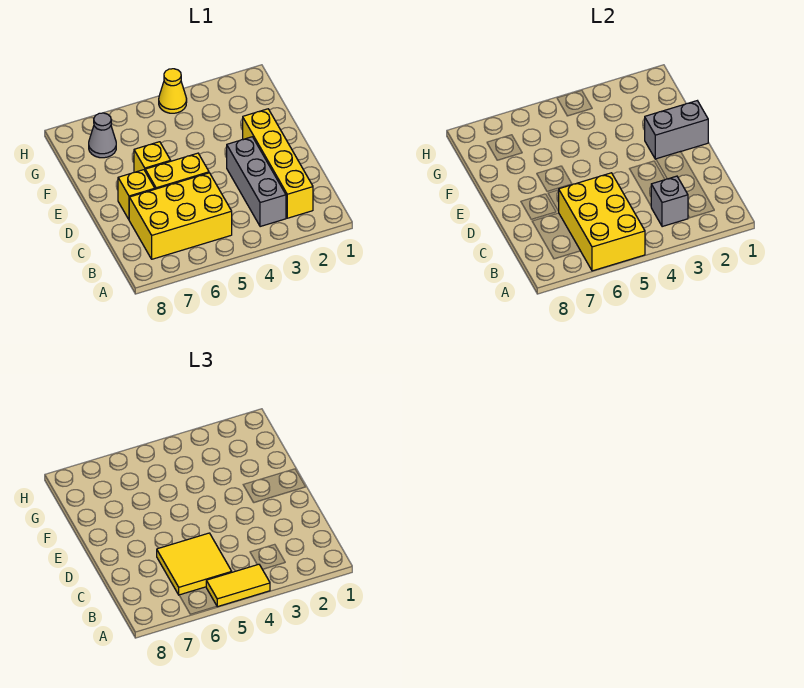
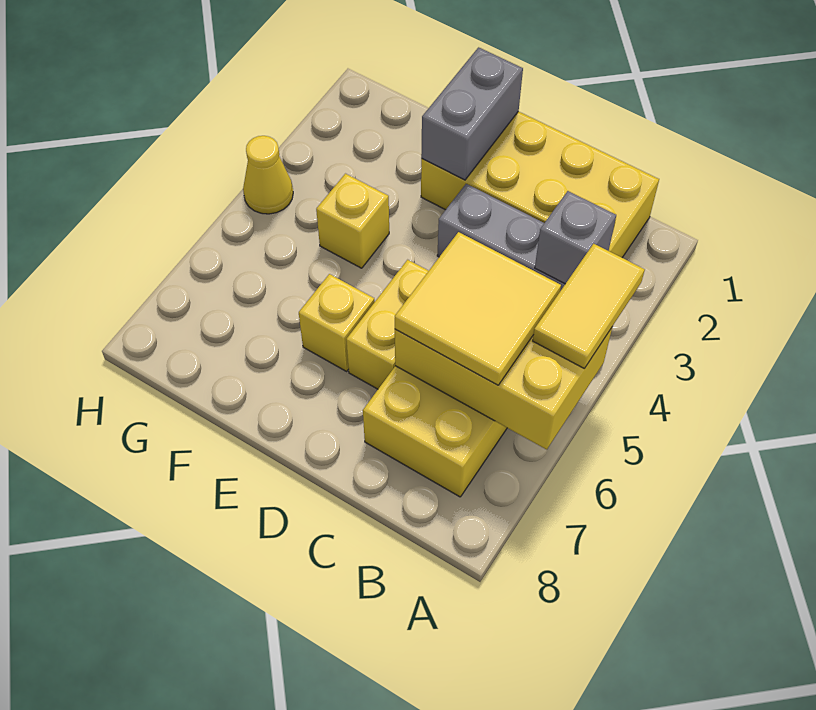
yellow 1x4 brick [243,109,313,218] -> yellow 2x4 brick [421,111,659,257]
yellow 1x1 brick [118,170,155,219] -> yellow 1x1 brick moved to [316,174,389,268]
grey 1x1 cone [89,113,116,158] -> none

